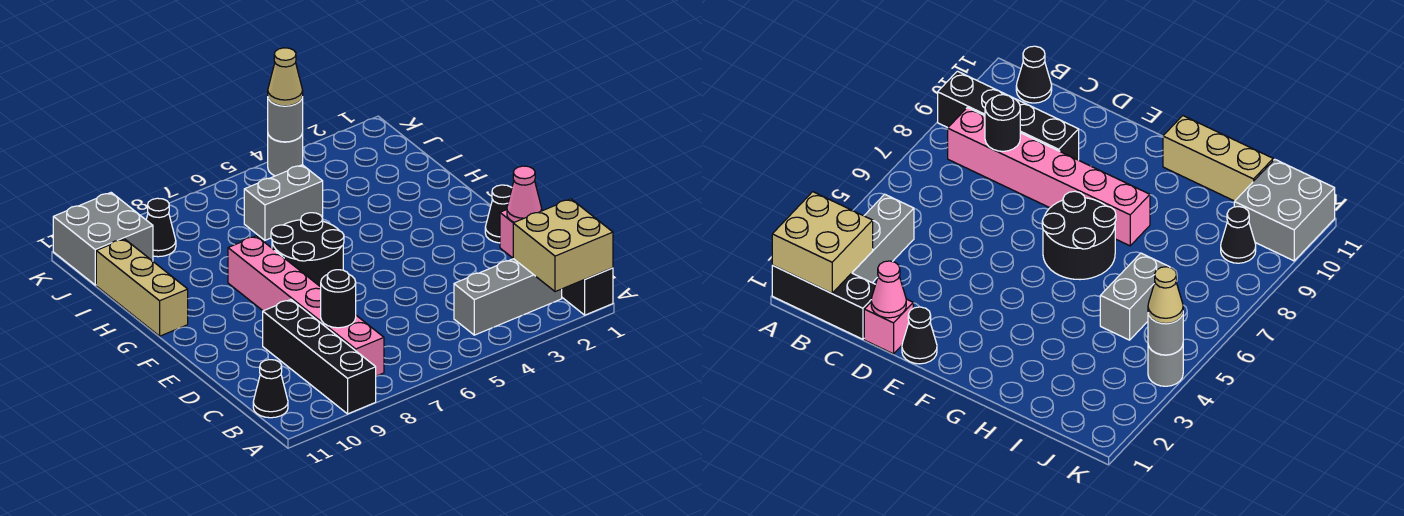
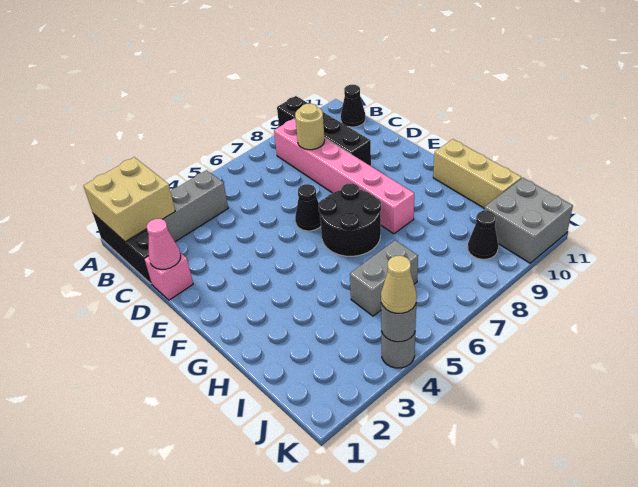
black 1x1 round brick [321,270,356,328] -> tan 1x1 round brick [295,104,325,150]
black 1x1 cone [485,185,512,243] -> black 1x1 cone moved to [295,184,321,231]

